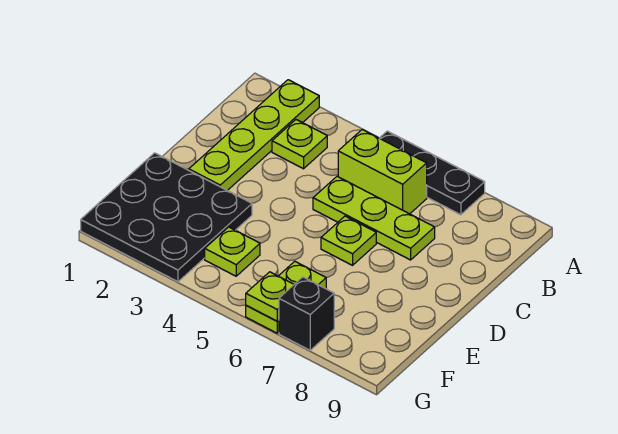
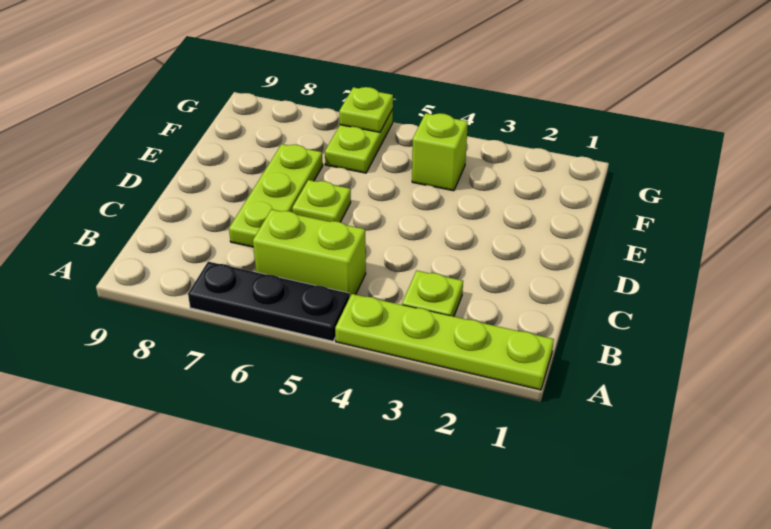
lime 1x4 plate [189,80,319,190] -> lime 1x4 plate turned to [335,294,554,390]
lime 1x3 plate [313,176,435,260] -> lime 1x3 plate turned to [229,144,323,247]
black 3x3 plate [81,153,252,282] -> none
lime 1x1 plate [205,227,260,276] -> lime 1x1 brick [412,113,468,191]
black 1x1 brick [279,277,334,350] -> none

